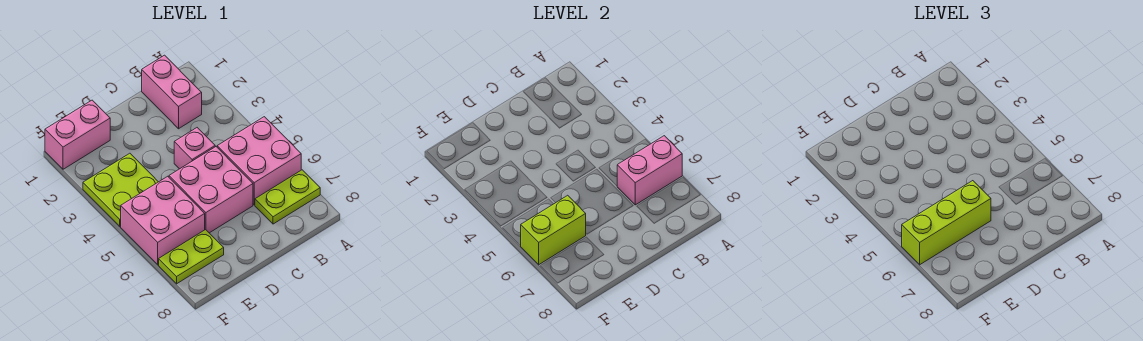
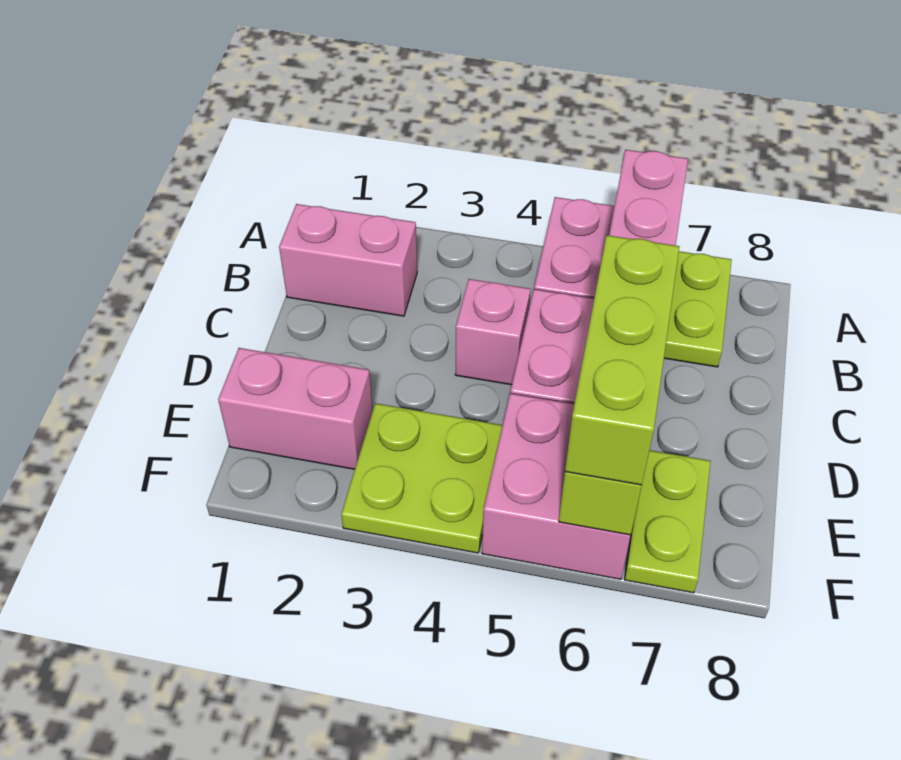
pink 1x2 brick [45,100,110,169] -> pink 1x2 brick turned to [218,348,373,469]

